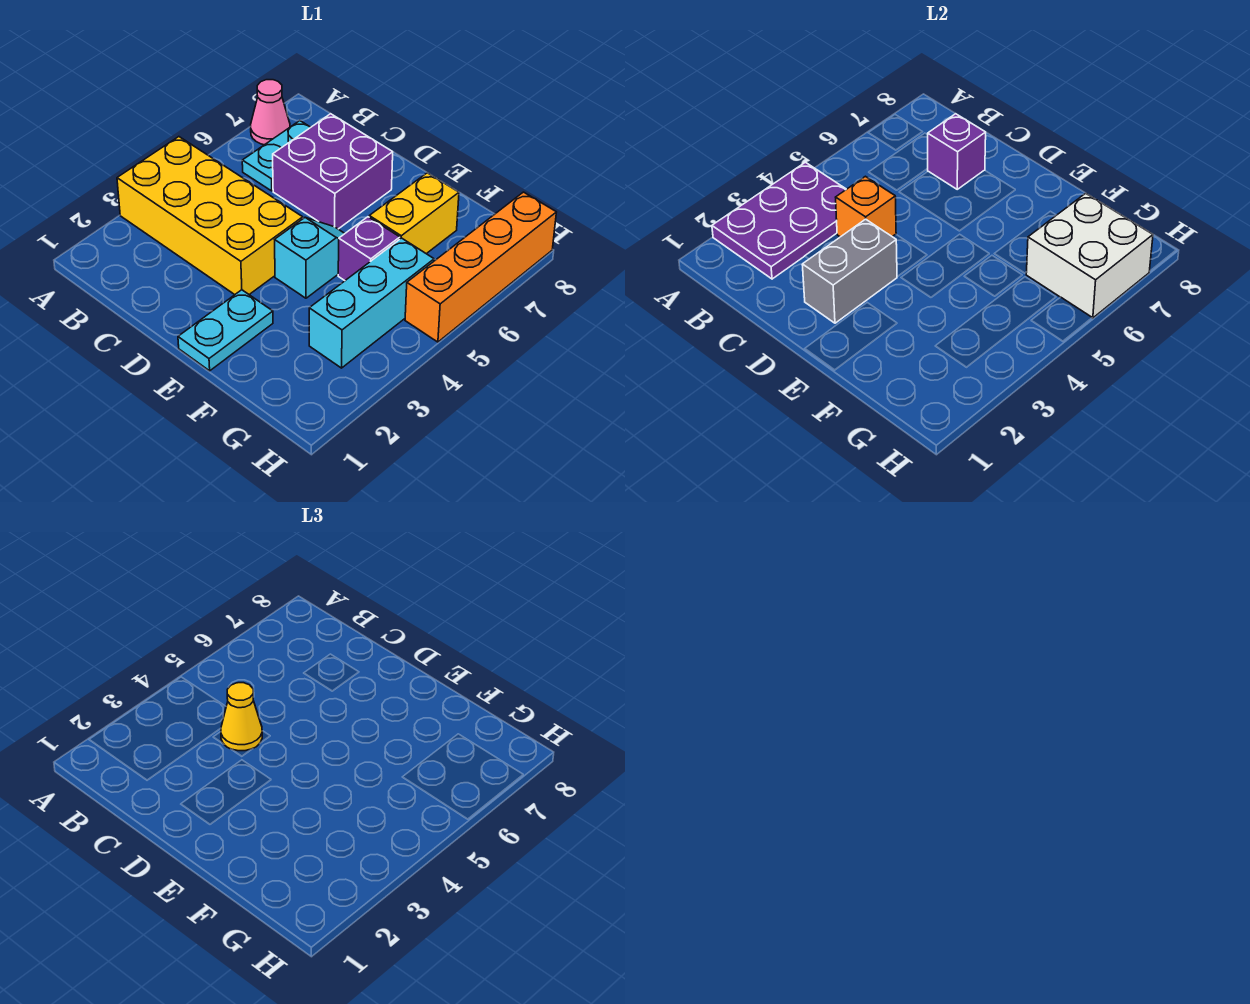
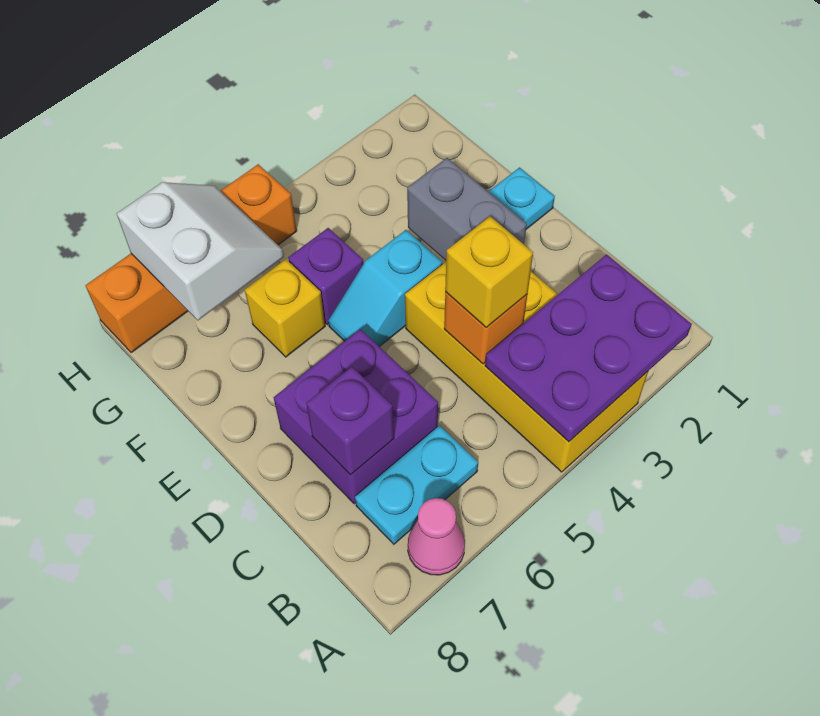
yellow 1x1 cone [221,683,262,751] -> yellow 1x1 brick [445,216,533,328]
grey 1x2 brick [802,219,897,323] -> grey 1x2 brick turned to [407,158,527,261]
yellow 1x2 brick [369,173,459,254] -> yellow 1x1 brick [245,259,325,357]
cyan 1x3 brick [309,238,434,368] -> none
white 2x2 brick [1026,193,1153,318] -> white 2x2 slope [117,182,284,320]

